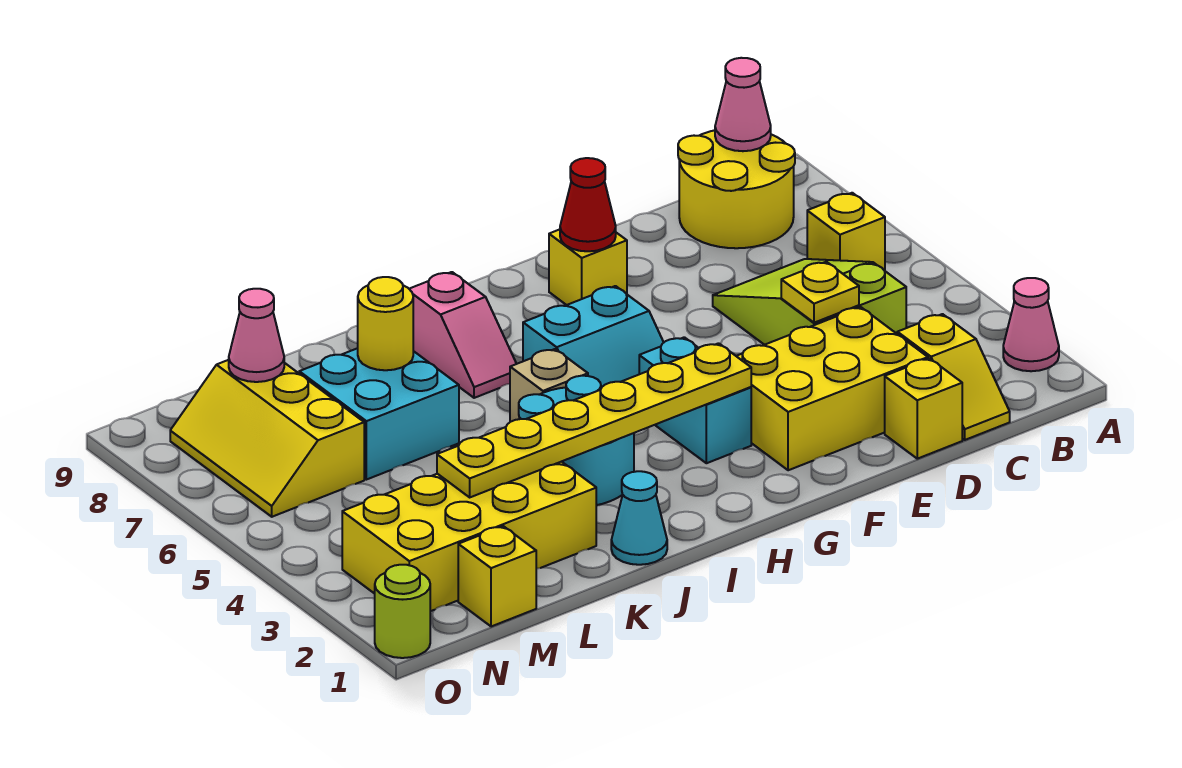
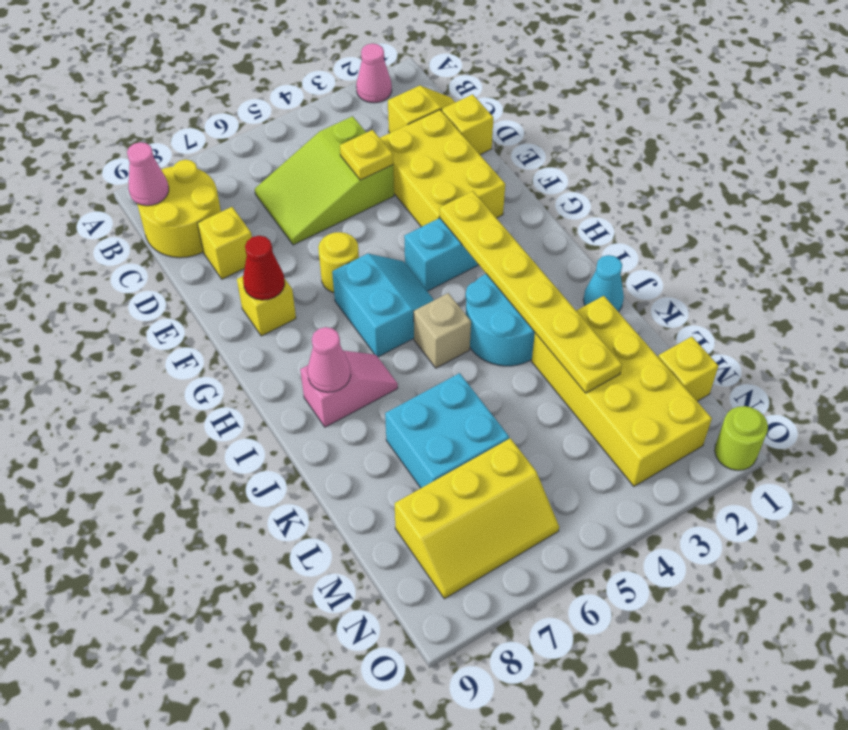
yellow 1x1 brick [807,193,885,271] -> yellow 1x1 brick moved to [197,207,252,279]
yellow 1x1 round brick [358,277,413,370] -> yellow 1x1 round brick moved to [318,232,359,293]
pink 1x1 cone [229,289,284,382] -> pink 1x1 cone moved to [308,327,351,392]

